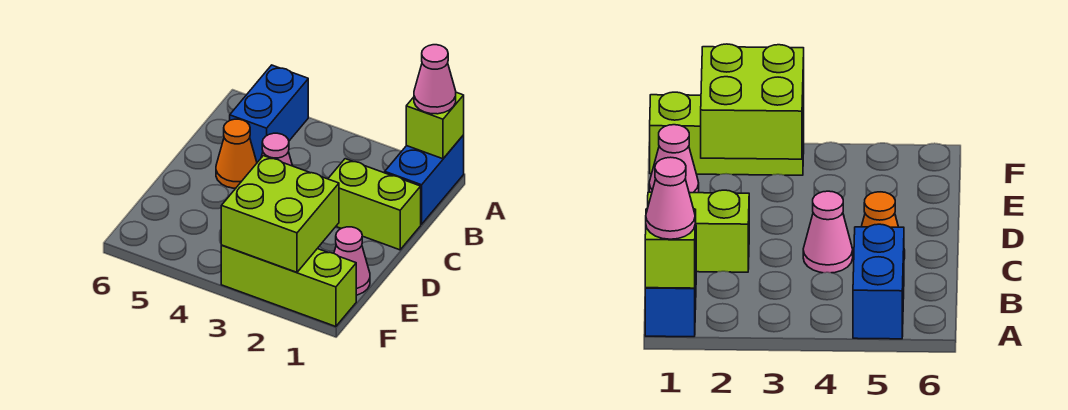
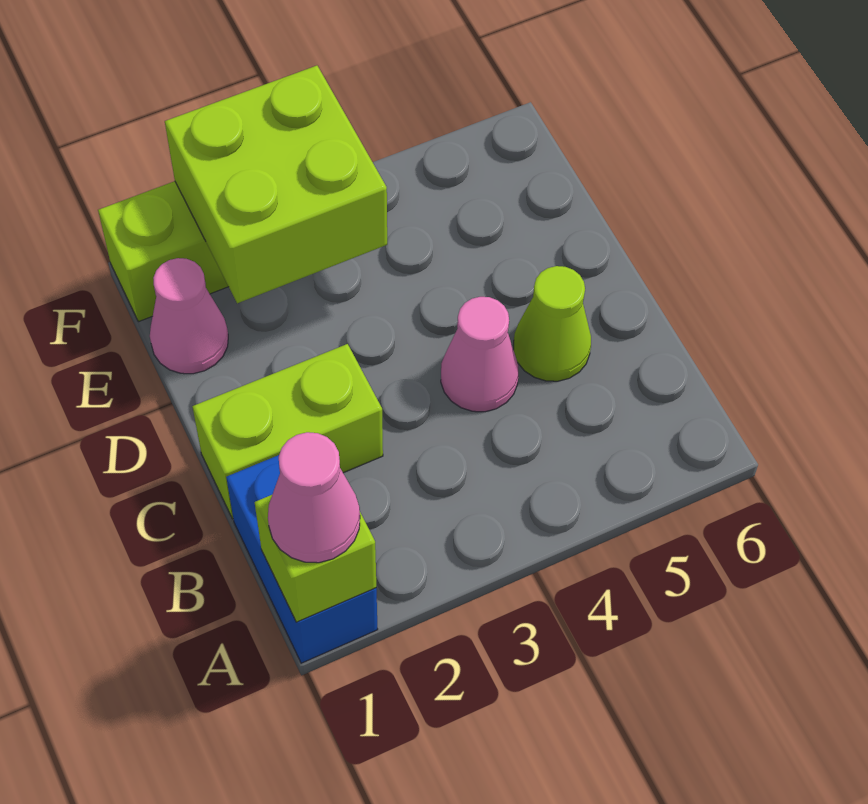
blue 1x2 brick [230,65,308,162] -> none
orange 1x1 cone [216,119,257,188] -> lime 1x1 cone [514,266,591,381]

